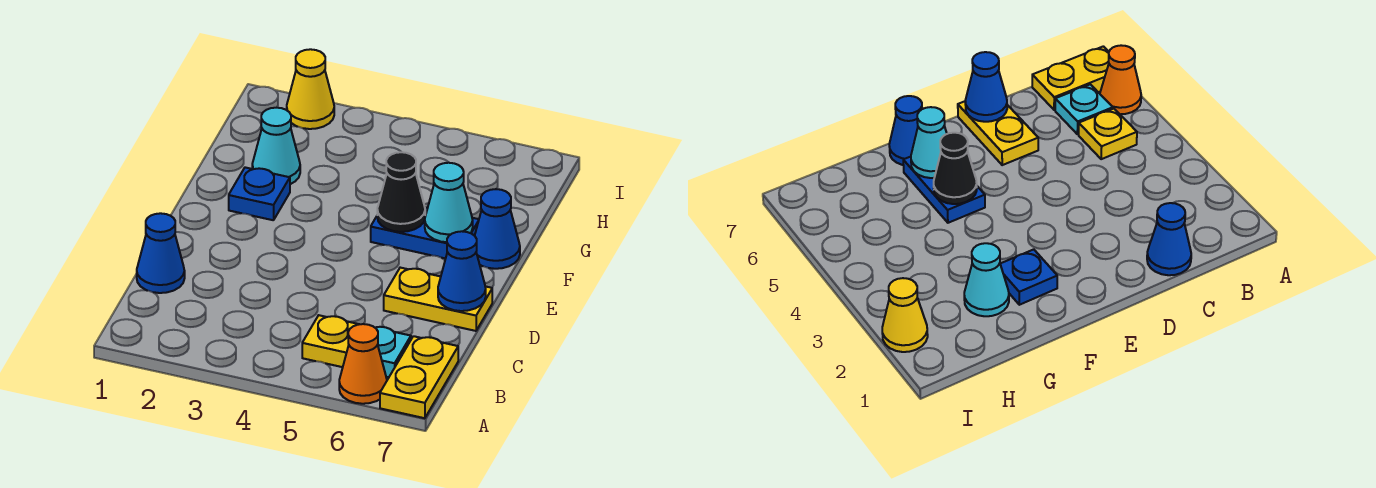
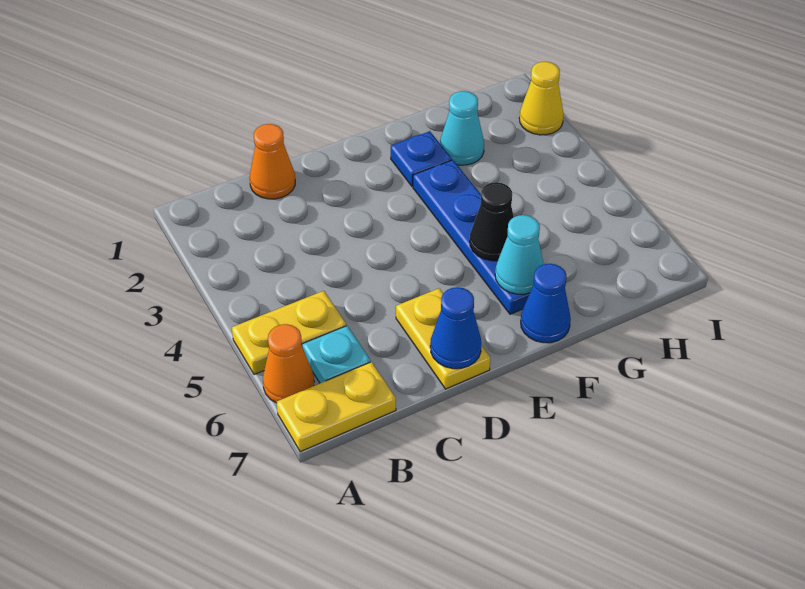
yellow 1x1 plate [302,315,359,367] -> yellow 1x2 plate [232,291,346,375]
blue 1x1 cone [137,213,185,293] -> orange 1x1 cone [250,124,295,199]
blue 1x2 plate [371,207,479,259] -> blue 1x4 plate [413,160,530,314]

